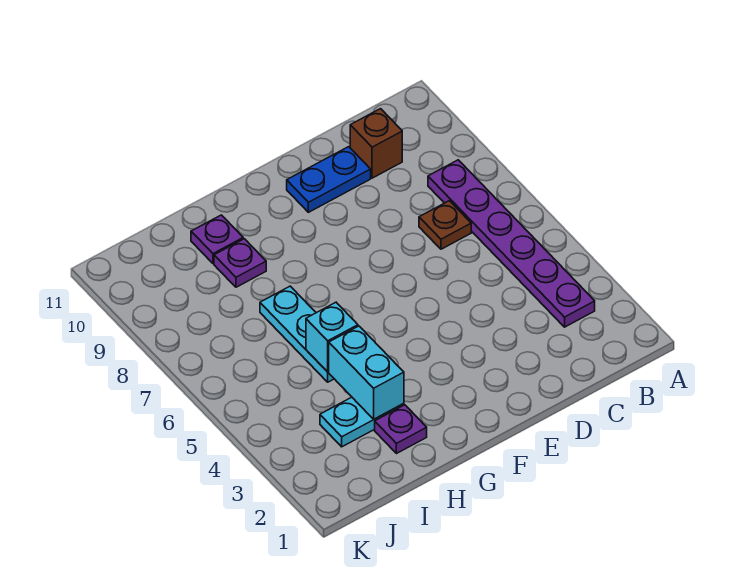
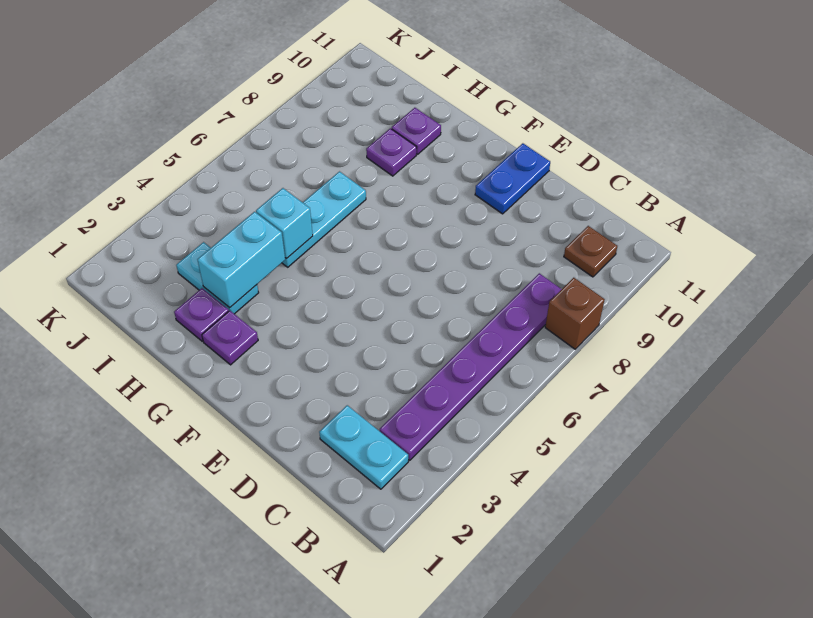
none -> cyan 1x2 plate [319,405,408,489]
brown 1x1 plate [419,201,471,249] -> brown 1x1 plate moved to [564,226,617,277]
brown 1x1 brick [350,109,402,178] -> brown 1x1 brick moved to [545,278,605,349]
blue 1x2 plate [287,147,371,212] -> blue 1x2 plate turned to [475,143,550,214]
none -> purple 1x1 plate [202,311,258,365]

